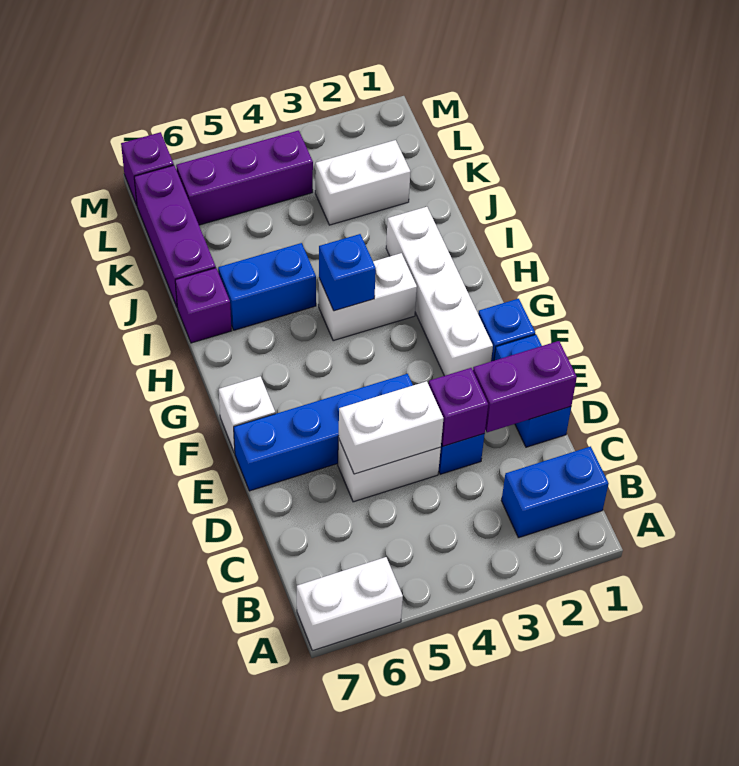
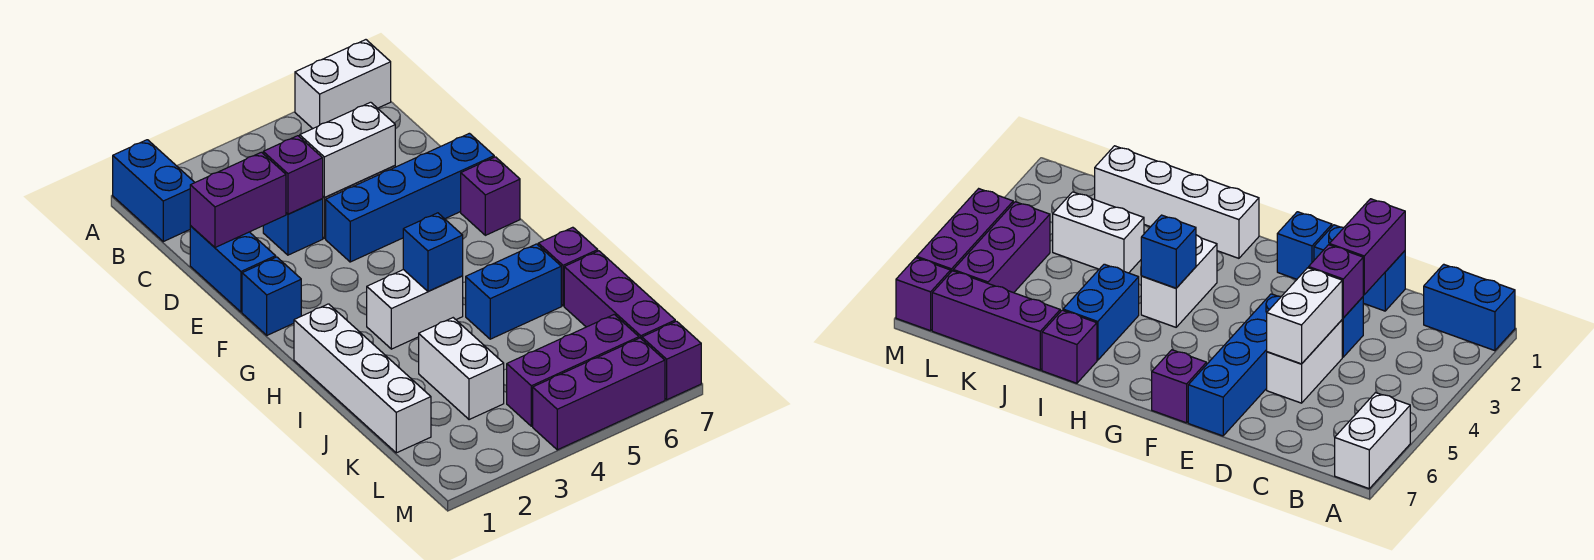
blue 1x2 brick [501,446,609,538] -> blue 1x2 brick turned to [113,140,195,242]
white 1x4 brick [386,207,493,376] -> white 1x4 brick moved to [294,304,431,453]
white 1x1 brick [219,376,275,453] -> purple 1x1 brick [461,157,520,235]
white 1x2 brick [315,140,411,225] -> white 1x2 brick turned to [419,318,504,420]
none -> purple 1x3 brick [533,338,665,450]

